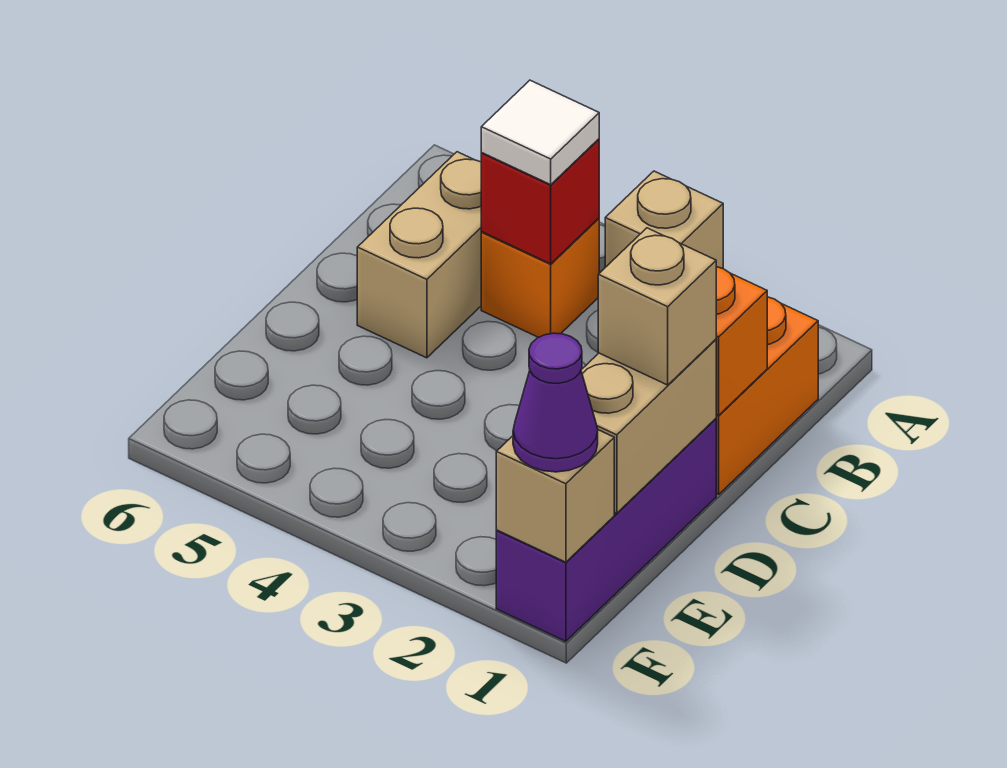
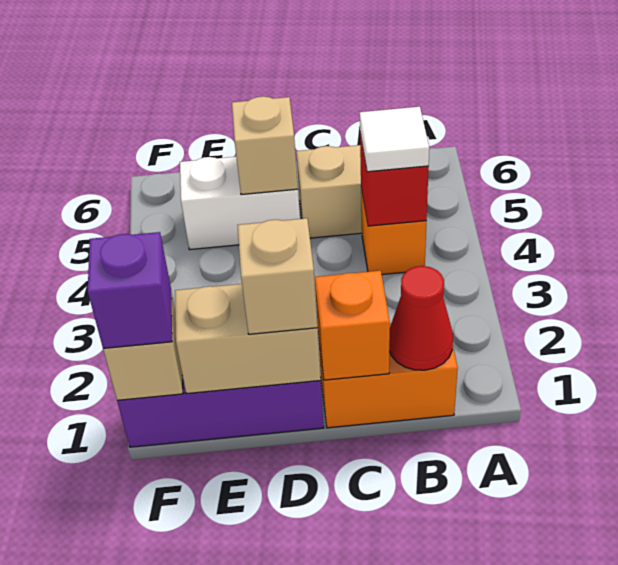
tan 1x1 brick [605,171,723,269] -> tan 1x1 brick moved to [232,96,298,195]
none -> red 1x1 cone [389,266,453,370]
none -> white 1x2 brick [180,157,300,250]
purple 1x1 cone [513,333,598,472] -> purple 1x1 brick [88,232,172,348]

